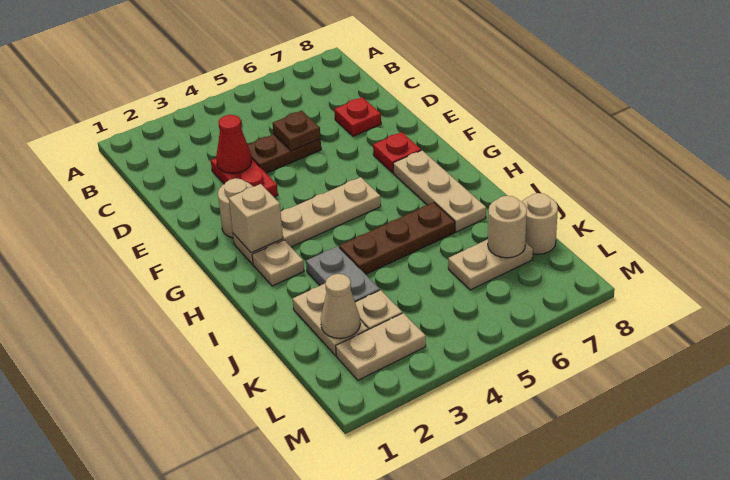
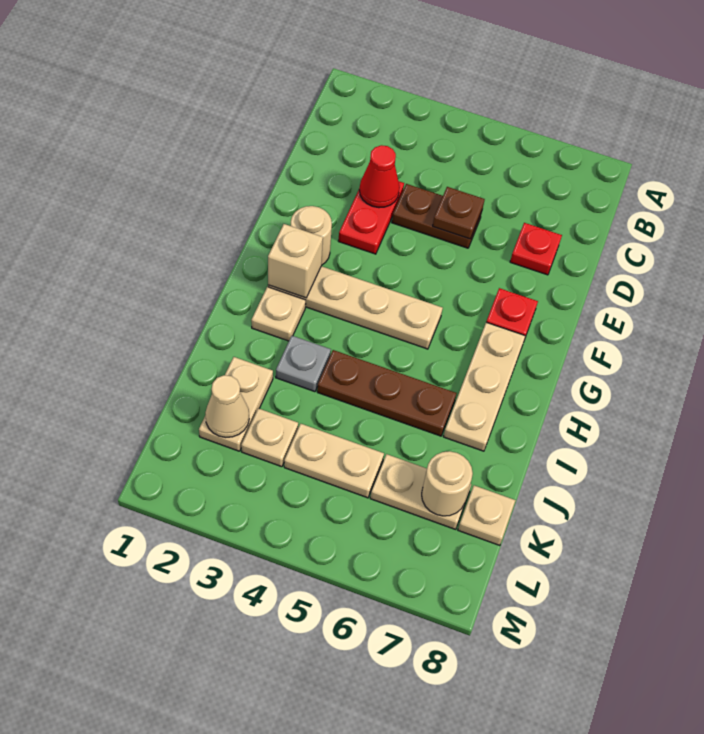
grey 1x2 plate [306,246,380,302] -> grey 1x1 plate [276,336,331,392]
tan 1x1 round brick [522,193,558,254] -> tan 1x1 plate [458,485,516,546]
tan 1x2 plate [336,313,426,380] -> tan 1x2 plate moved to [284,424,384,498]

